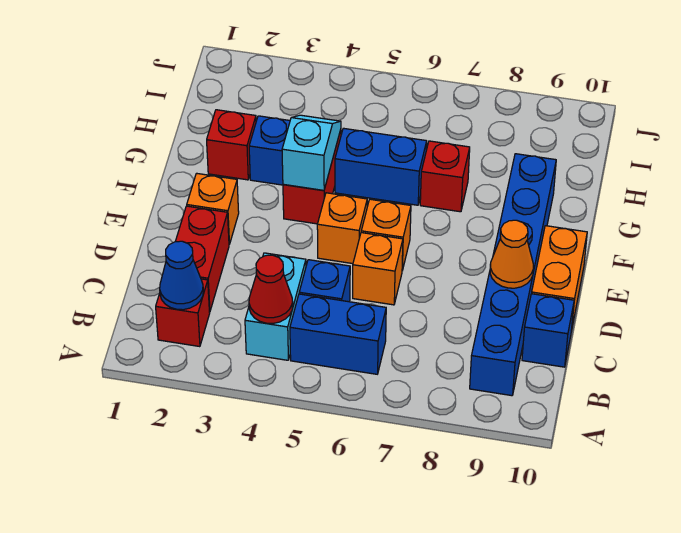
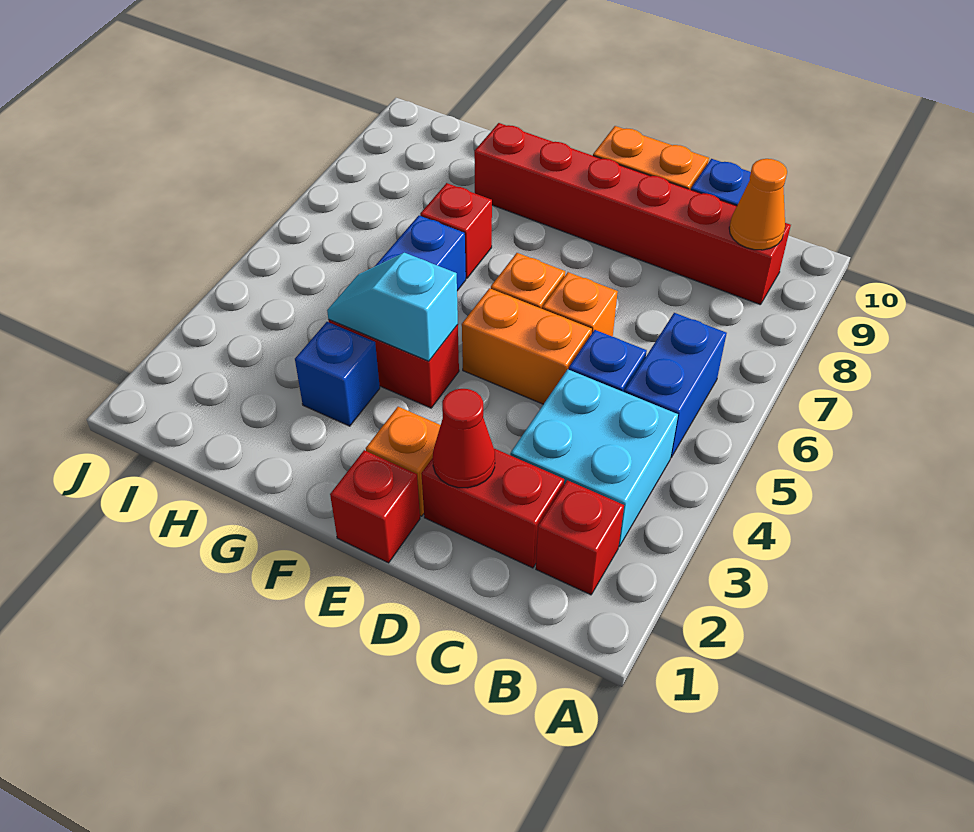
blue 1x1 cone [160,241,203,310] -> none
cyan 1x2 brick [245,253,306,360] -> cyan 2x2 brick [510,369,678,546]
red 1x1 cone [249,255,293,323] -> red 1x1 cone moved to [433,389,495,488]
blue 1x6 brick [470,154,556,396] -> red 1x6 brick [474,123,791,305]
orange 1x1 cone [490,220,533,288] -> orange 1x1 cone moved to [729,159,787,250]
orange 1x1 brick [317,193,367,264] -> orange 1x2 brick [462,288,592,404]
red 1x1 brick [207,110,256,180] -> red 1x1 brick moved to [330,450,420,563]

